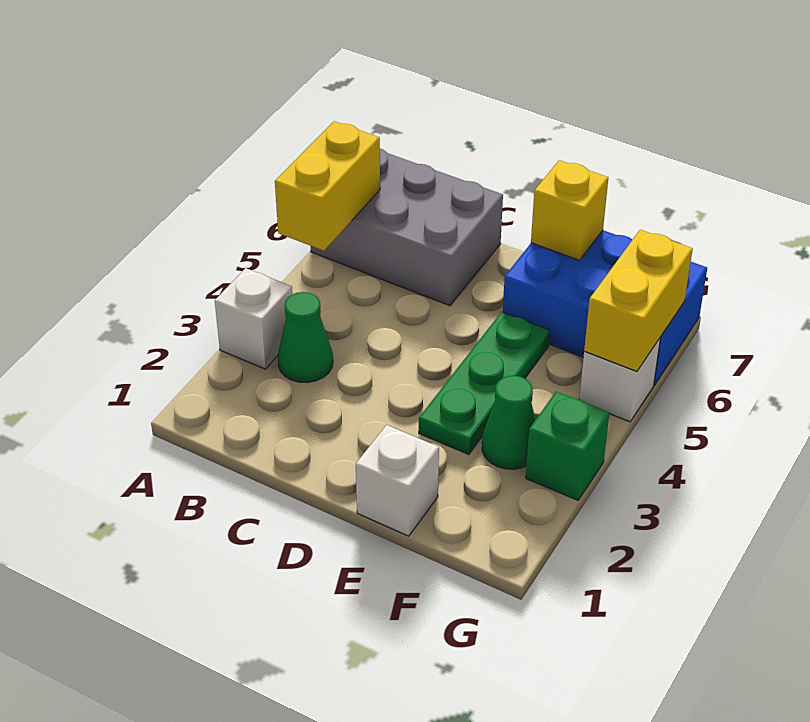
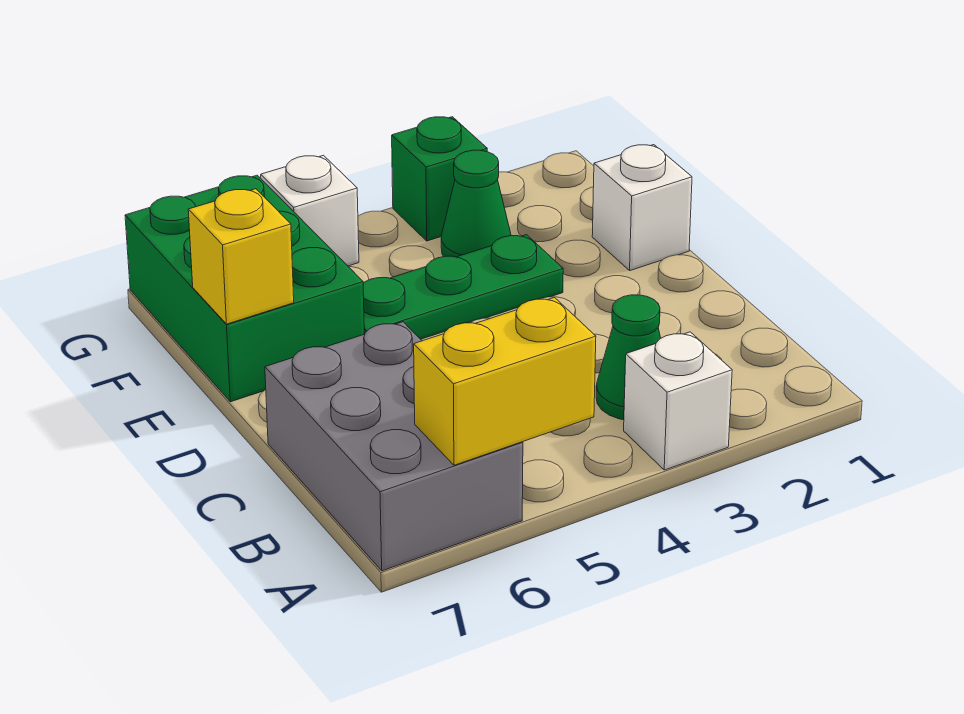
blue 2x3 brick [503,230,707,385] -> green 2x3 brick [125,175,364,402]
yellow 1x2 brick [584,230,693,371] -> none

